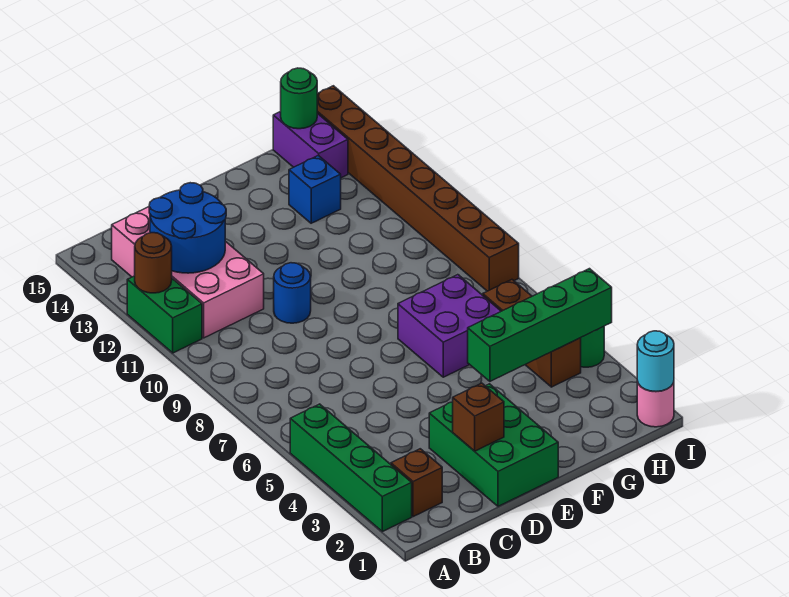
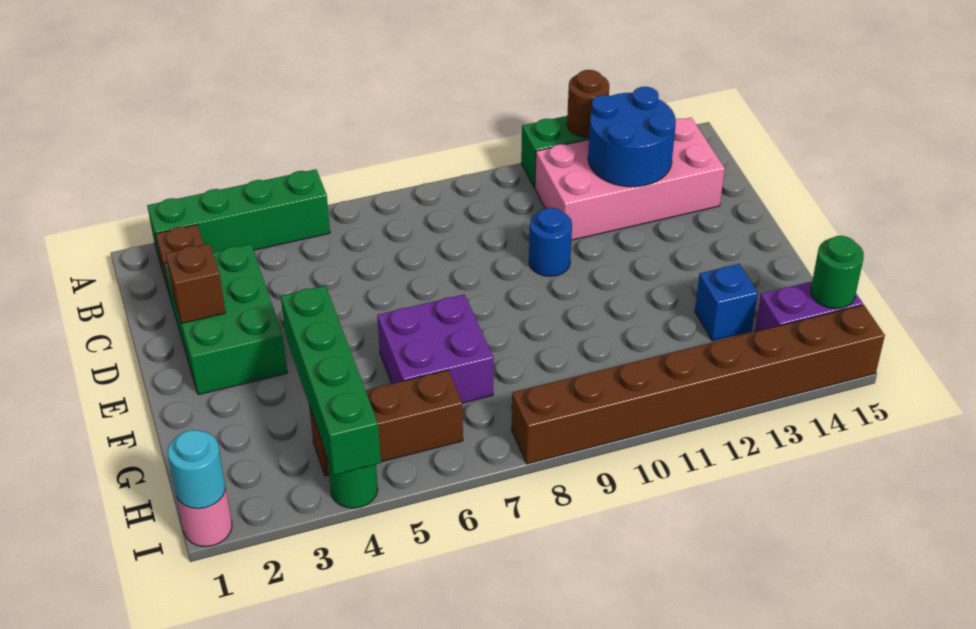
green 2x3 brick [429,384,558,506] -> green 2x3 brick turned to [164,244,287,395]

